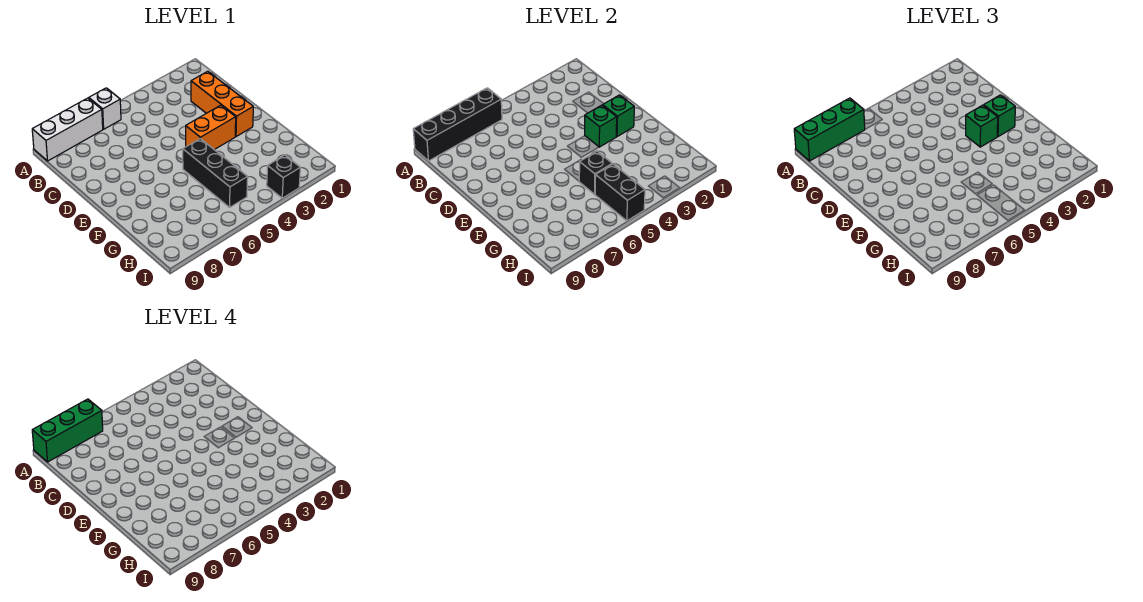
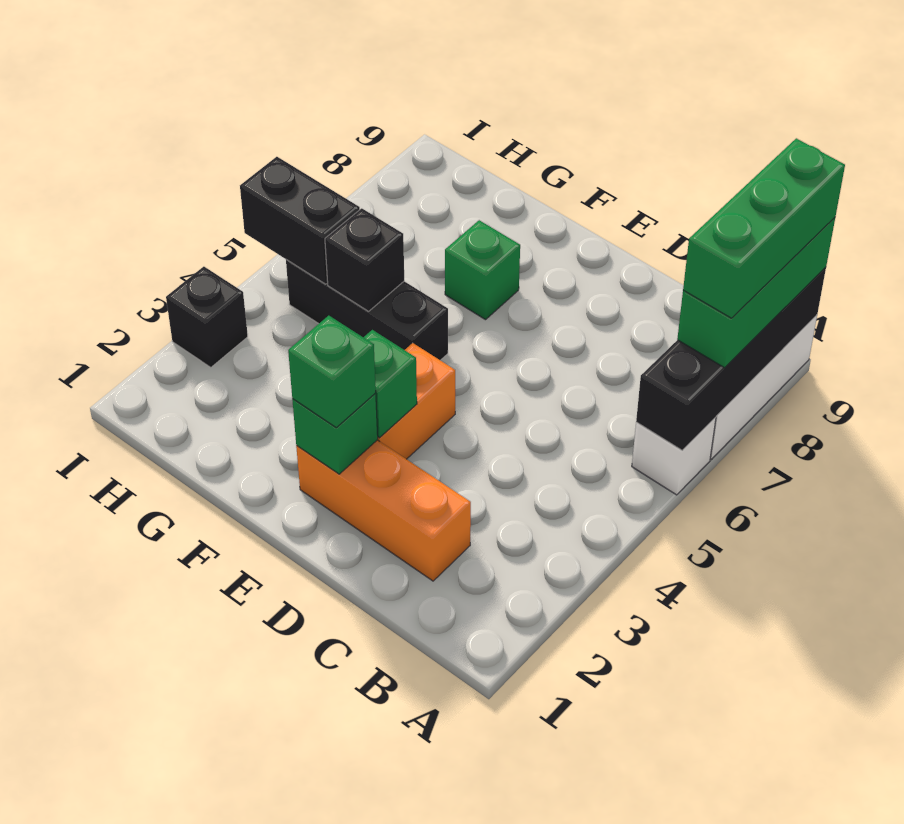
green 1x1 brick [966,105,998,147] -> green 1x1 brick moved to [445,220,520,320]

